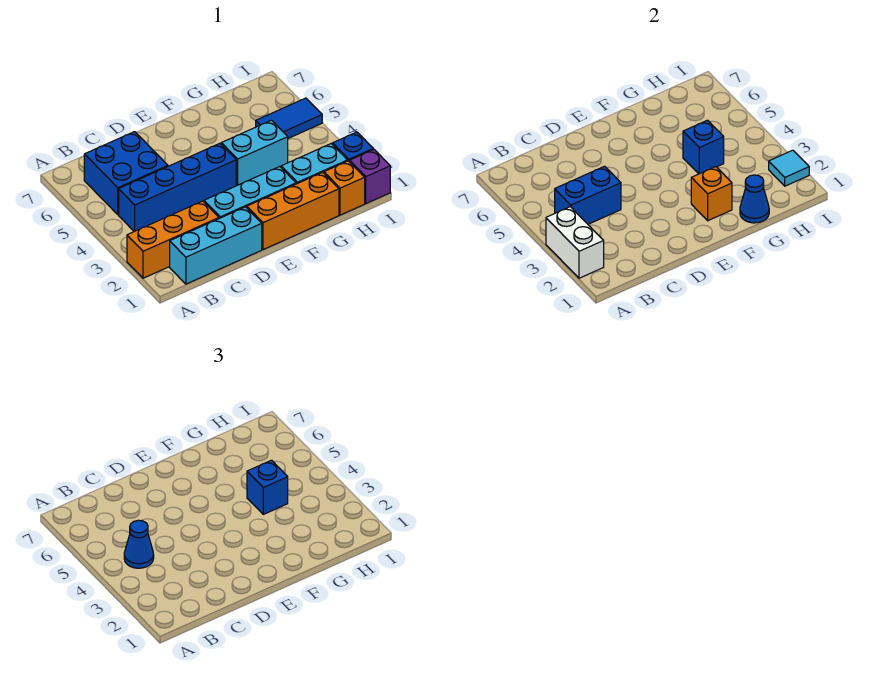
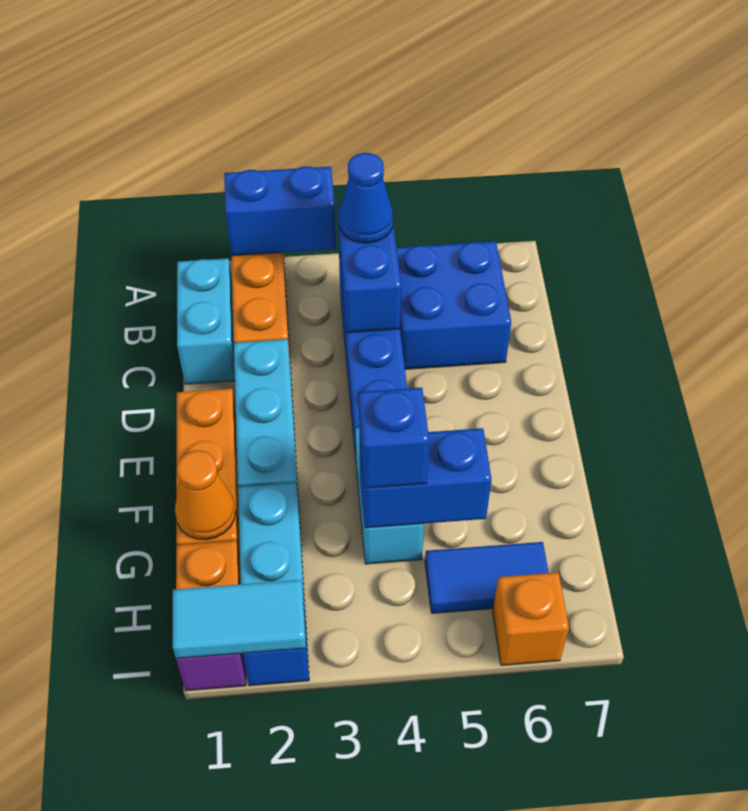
white 1x2 brick [546,207,604,278] -> blue 1x2 brick [224,166,336,256]
cyan 1x3 brick [170,207,262,284] -> cyan 1x2 brick [177,258,235,384]
orange 1x1 brick [691,167,732,221] -> orange 1x1 brick moved to [493,572,569,665]
blue 1x1 cone [740,175,769,223] -> orange 1x1 cone [175,450,236,540]
blue 1x1 brick [683,120,724,174] -> blue 1x2 brick [359,428,492,528]
blue 1x2 tile [256,98,322,138] -> blue 1x2 tile turned to [425,542,549,613]
cyan 1x1 tile [769,150,809,186] -> cyan 1x2 tile [173,580,306,658]

